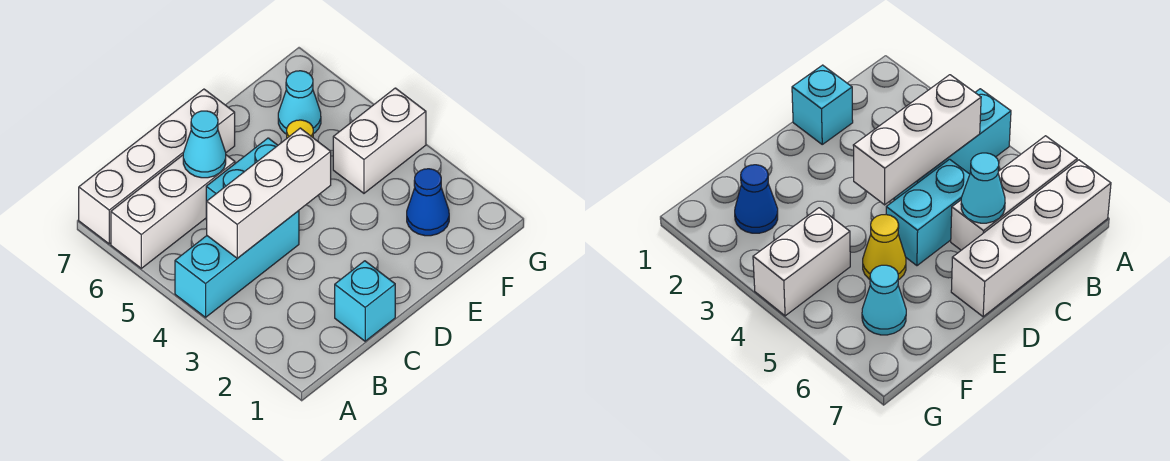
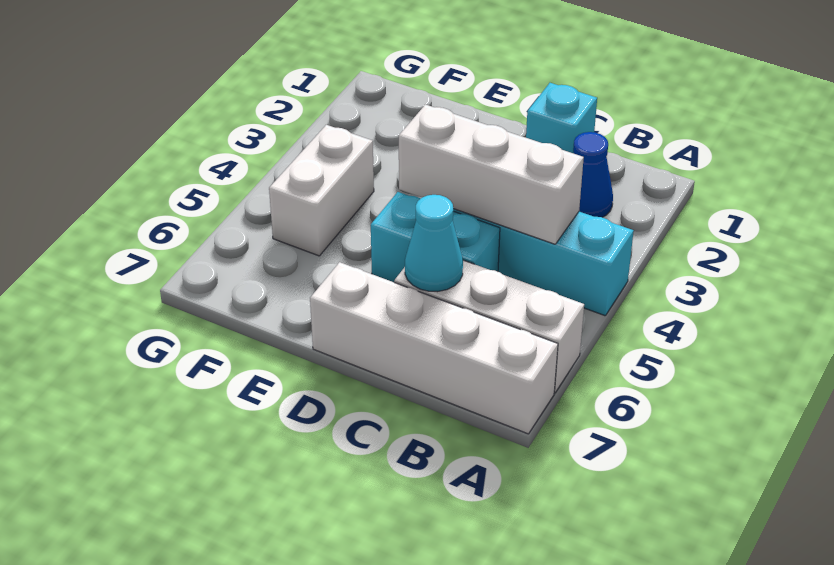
yellow 1x1 cone [863,215,906,280] -> none
blue 1x1 cone [407,169,449,236] -> blue 1x1 cone moved to [573,132,613,217]
white 1x2 brick [333,88,426,193] -> white 1x2 brick turned to [269,125,374,256]
cyan 1x1 cone [278,71,321,134] -> none

